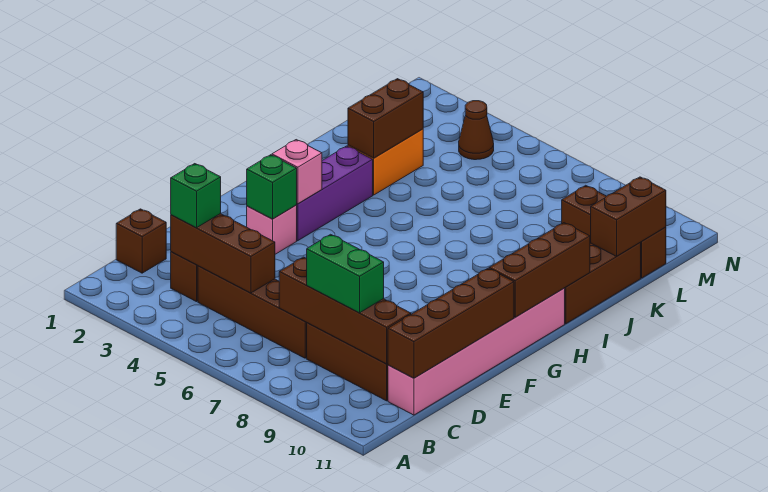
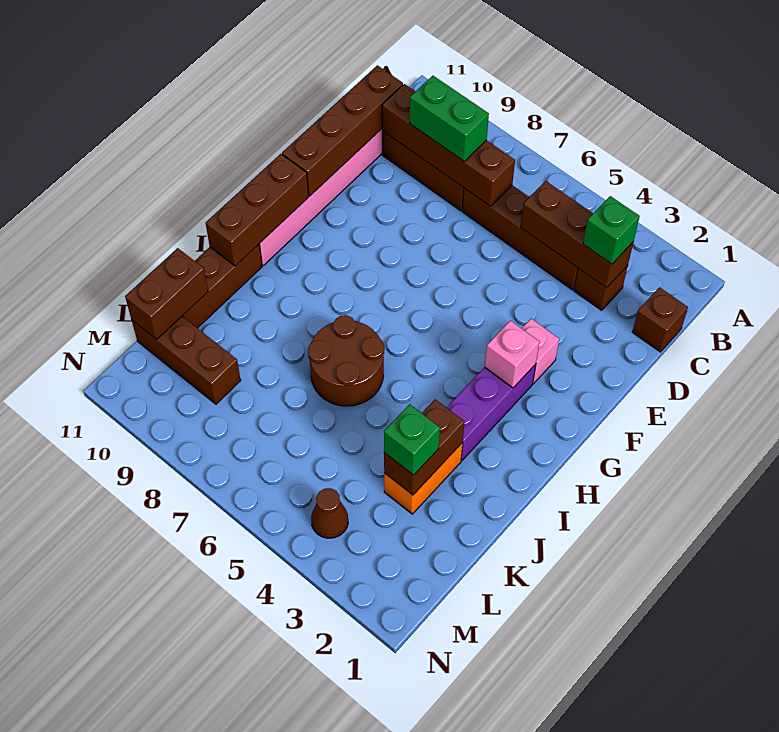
green 1x1 brick [247,155,297,219] -> green 1x1 brick moved to [384,404,440,475]
none -> brown 2x2 round brick [308,315,384,406]

